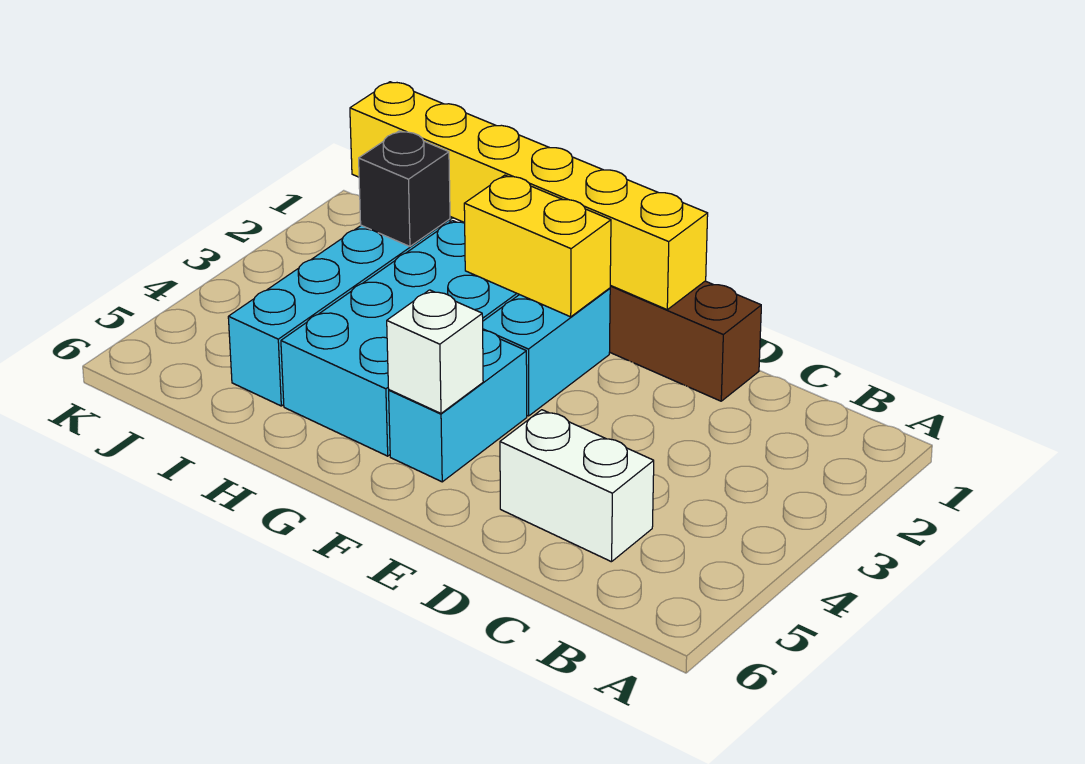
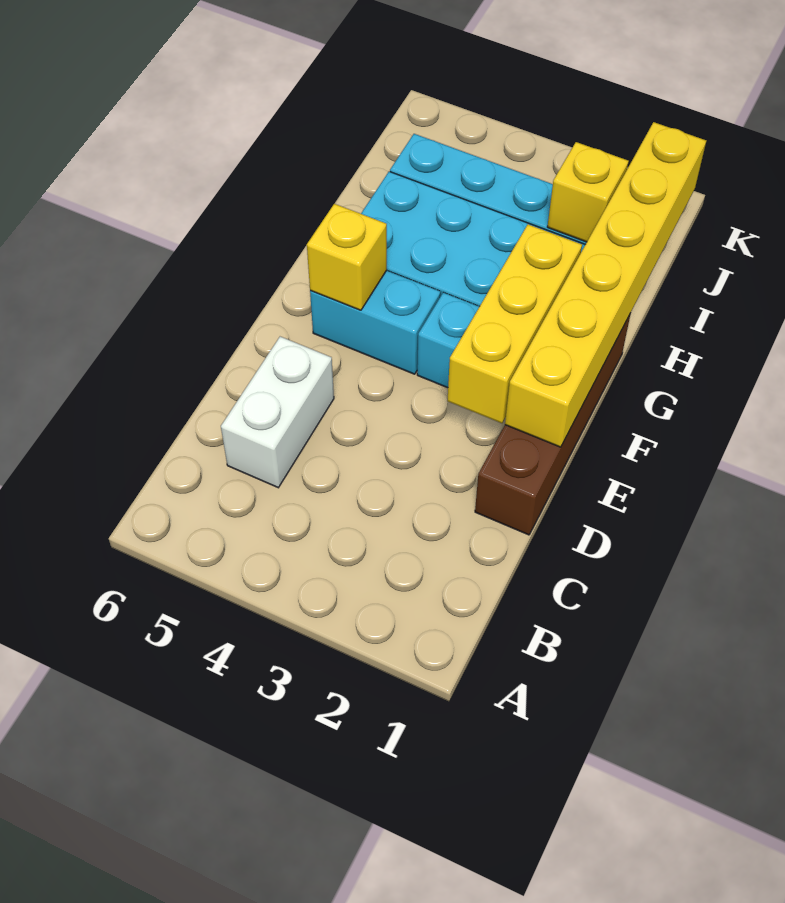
yellow 1x2 brick [464,175,611,317] -> yellow 1x3 brick [447,224,582,423]
white 1x1 brick [387,290,483,413] -> yellow 1x1 brick [307,204,387,310]
black 1x1 brick [359,131,450,246] -> yellow 1x1 brick [547,142,629,242]

